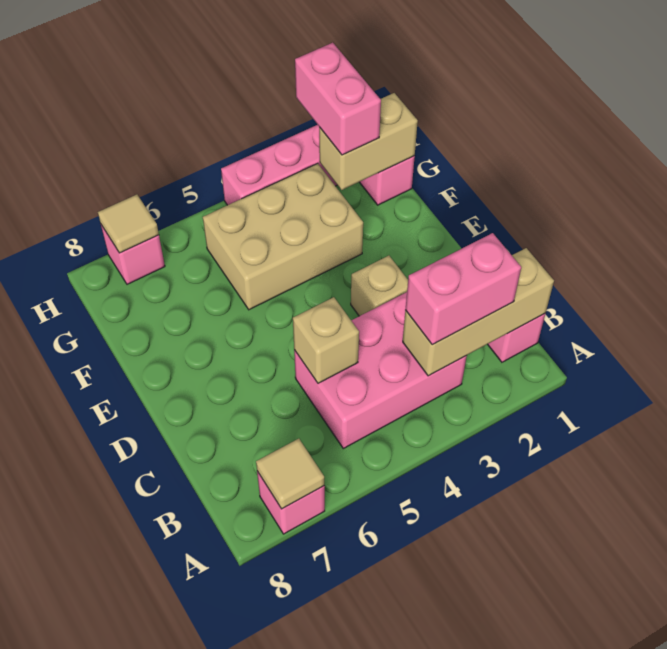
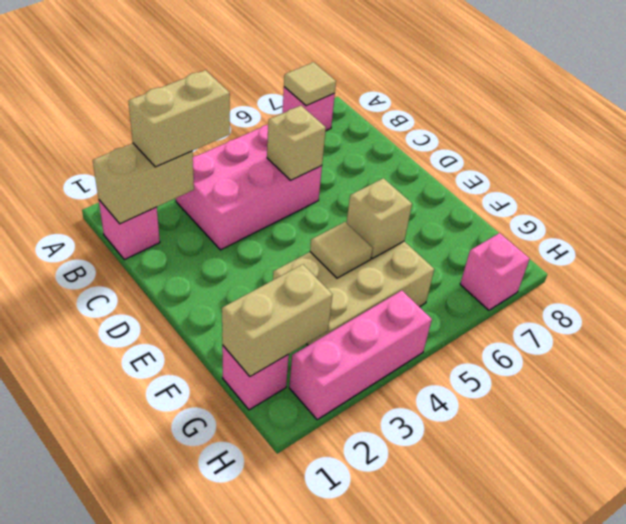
tan 1x3 brick [403,248,554,376] -> tan 1x2 brick [93,143,194,224]
pink 1x2 brick [405,233,521,345] -> tan 1x2 brick [128,70,230,167]
tan 1x1 brick [351,256,408,316] -> tan 1x1 brick moved to [346,178,412,259]
pink 1x2 brick [295,43,381,155] -> none
tan 1x1 tile [98,195,159,253] -> tan 1x1 tile moved to [310,222,373,278]

